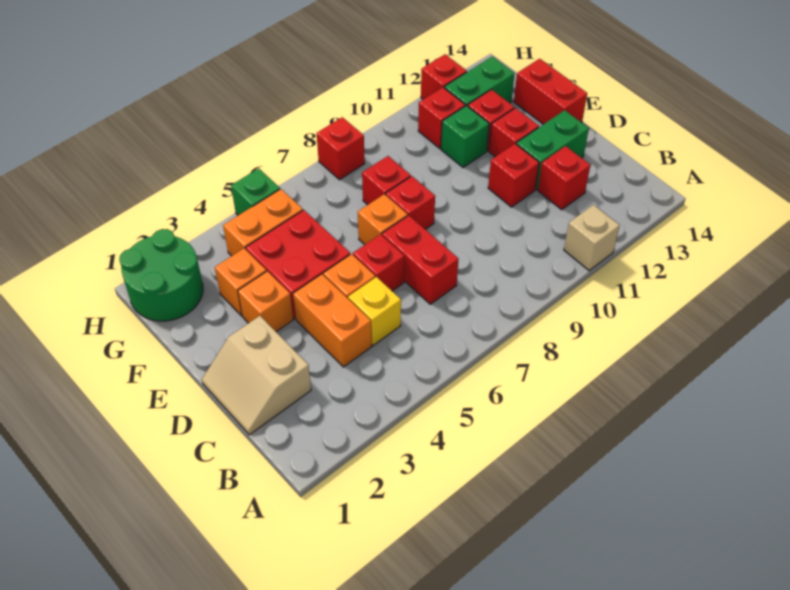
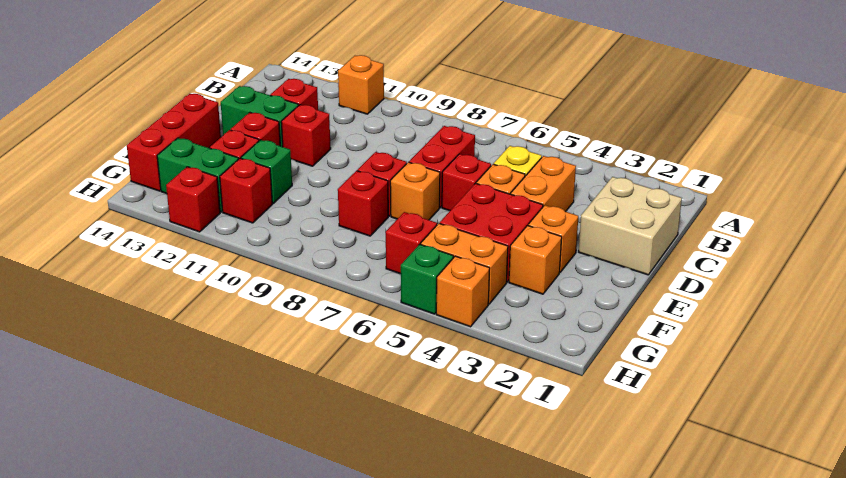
tan 1x1 brick [564,205,620,271] -> orange 1x1 brick [338,55,384,114]
tan 2x2 slope [202,316,311,435] -> tan 2x2 brick [579,177,682,275]
red 1x2 brick [514,59,587,124] -> red 1x3 brick [127,94,221,191]
green 2x2 round brick [119,229,203,321] -> none
none -> orange 1x1 brick [436,256,490,327]
red 1x1 brick [316,117,365,180] -> red 1x1 brick moved to [386,212,437,274]

